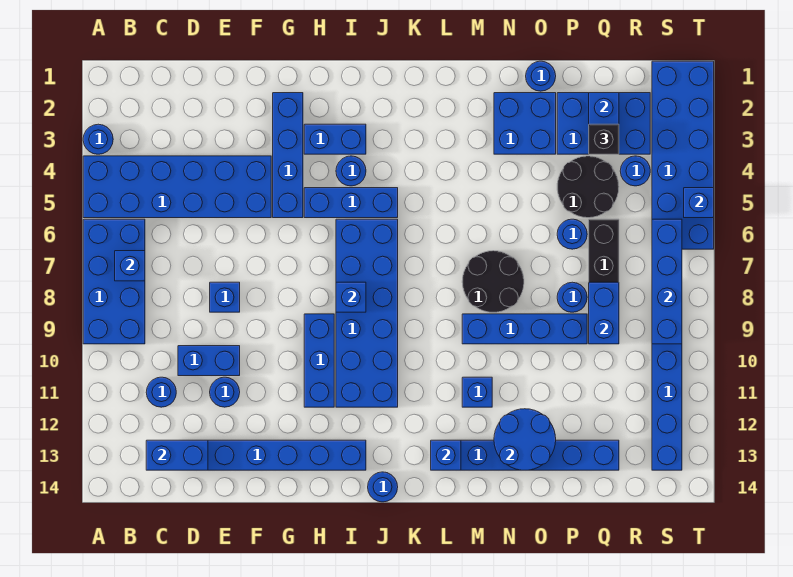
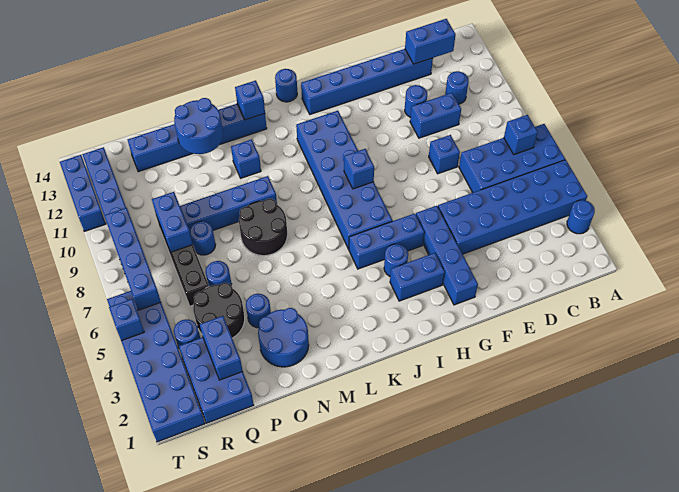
blue 2x4 brick [83,219,145,344] -> blue 2x4 brick turned to [459,124,565,193]
blue 1x3 brick [304,314,334,407] -> blue 1x3 brick moved to [60,155,106,231]
blue 2x2 brick [494,93,556,154] -> blue 2x2 round brick [258,308,309,367]
blue 1x1 round brick [526,61,556,91] -> blue 1x1 round brick moved to [246,294,271,328]
blue 2x3 brick [557,93,650,154] -> blue 2x3 brick turned to [179,337,254,423]
black 1x1 brick [589,124,619,154] -> none

